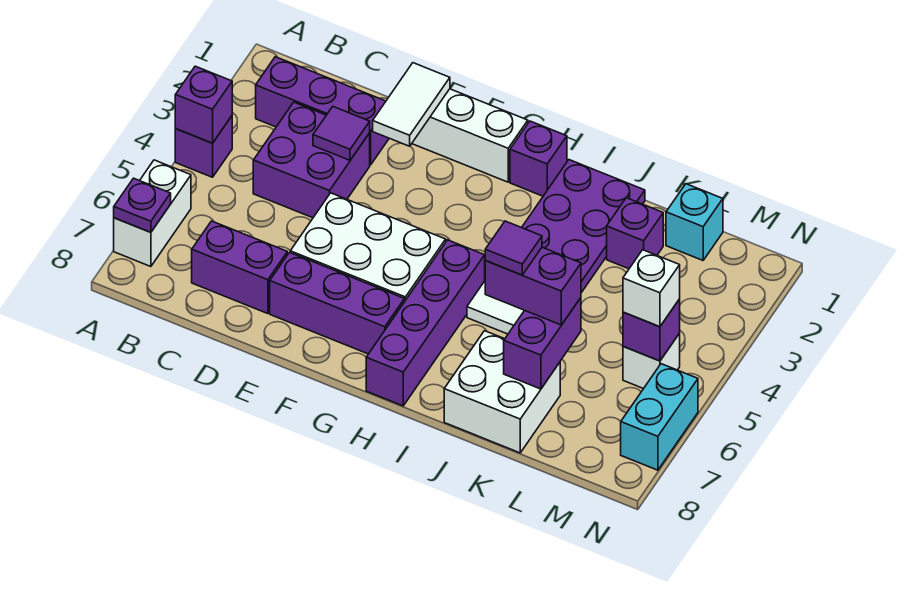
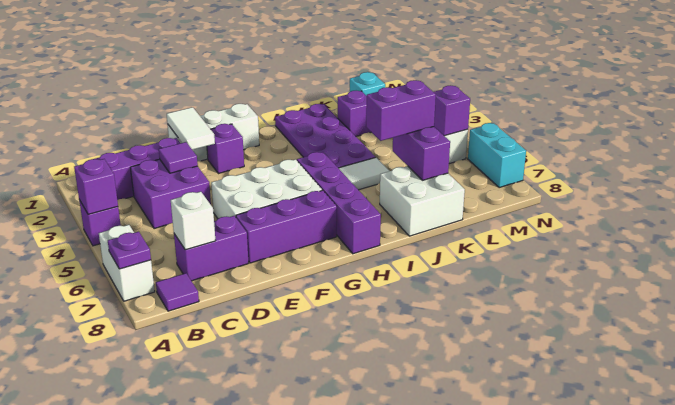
purple 1x1 brick [510,121,567,196] -> purple 1x1 brick moved to [207,124,244,174]
purple 1x1 tile [485,221,542,275] -> purple 1x1 tile moved to [156,273,199,311]
white 1x1 brick [623,250,680,327] -> white 1x1 brick moved to [171,192,216,250]

